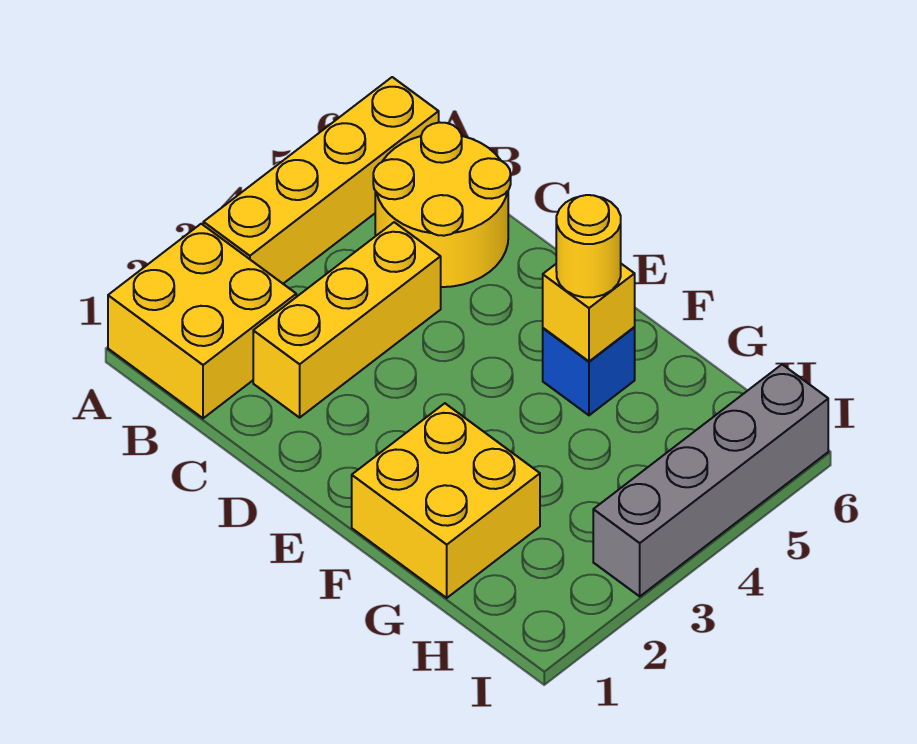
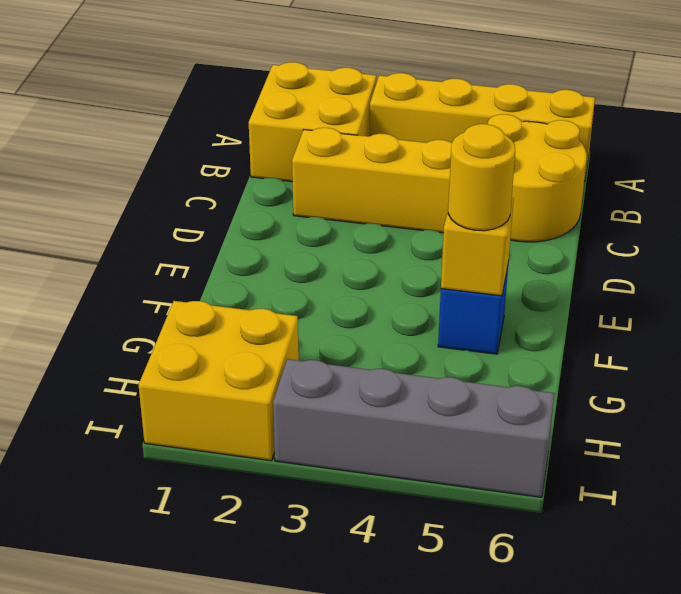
yellow 2x2 brick [352,403,540,598] -> yellow 2x2 brick moved to [139,301,299,461]

